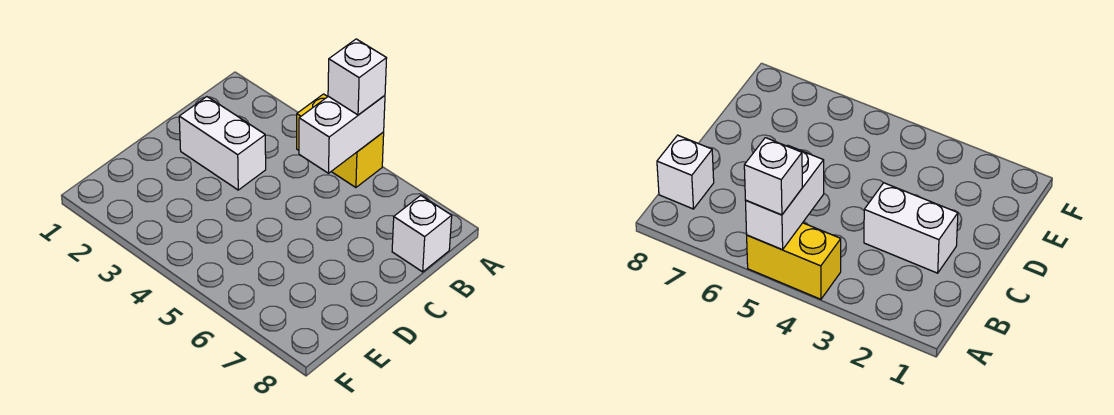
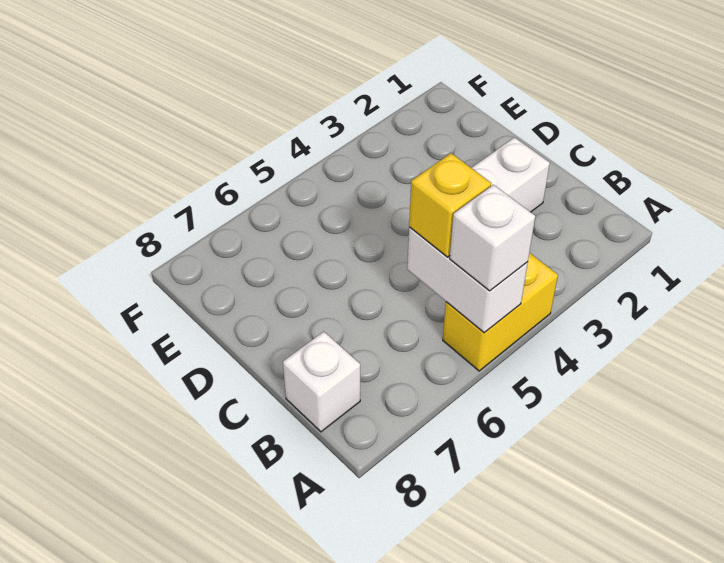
none -> yellow 1x1 brick [409,153,491,257]

